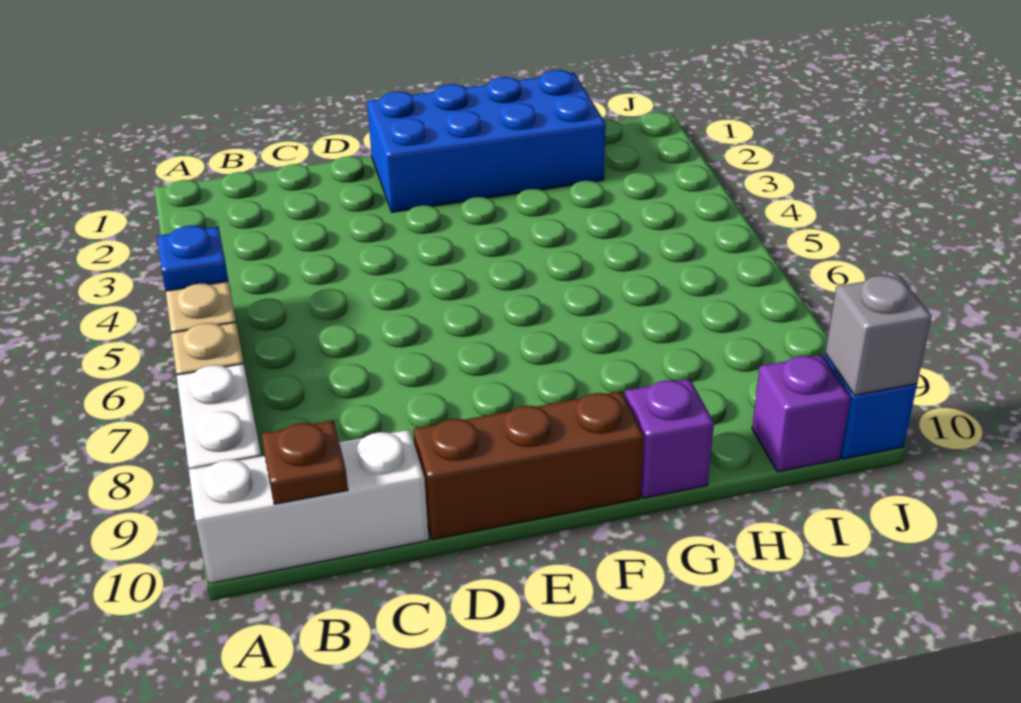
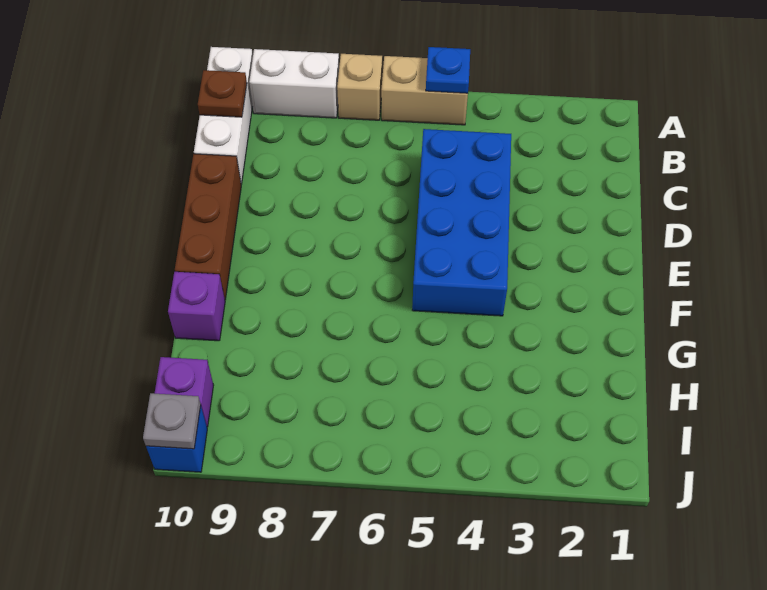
blue 2x4 brick [367,70,606,212] -> blue 2x4 brick moved to [412,129,511,316]
grey 1x1 brick [825,275,932,395] -> grey 1x1 plate [143,393,201,449]

